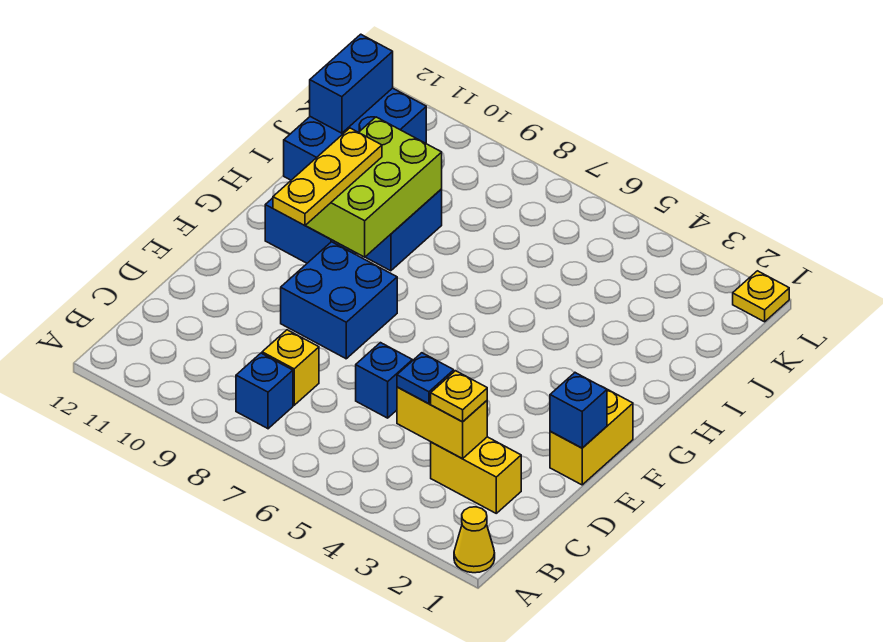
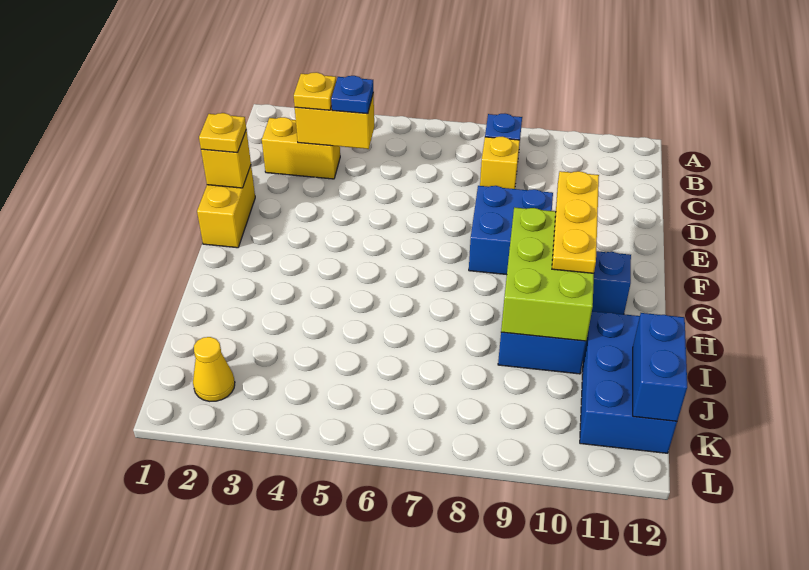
yellow 1x1 cone [454,507,495,573] -> yellow 1x1 cone moved to [193,337,235,401]
blue 1x1 brick [356,343,412,418] -> none
blue 1x1 brick [550,373,607,448] -> yellow 1x1 brick [201,130,251,188]
yellow 1x1 plate [733,271,789,322] -> yellow 1x1 plate moved to [199,113,246,153]

